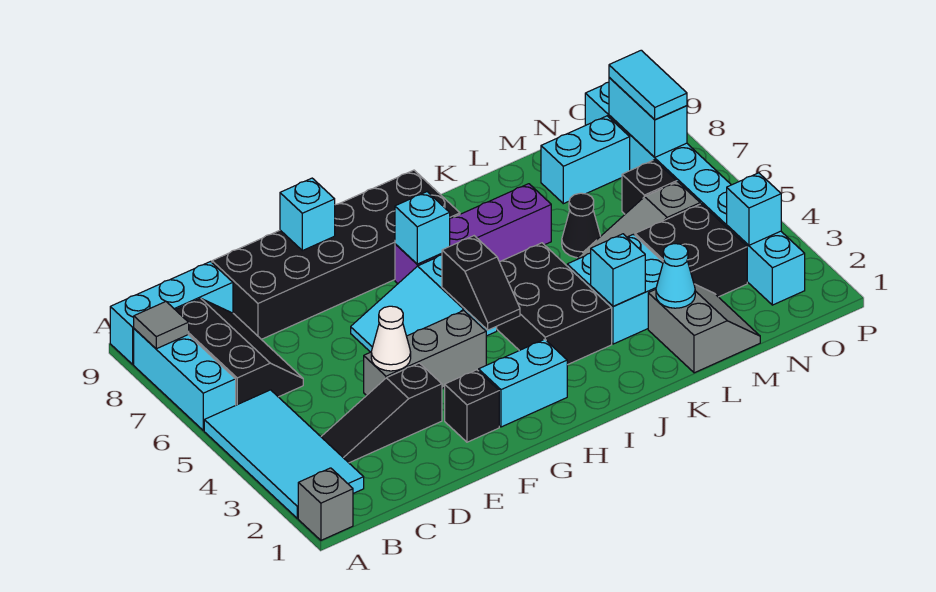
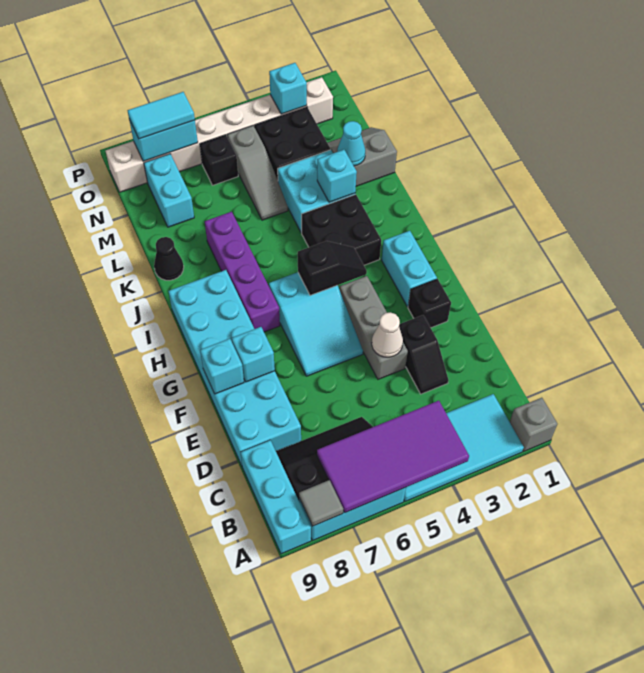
none -> purple 2x4 tile [317,401,469,513]
black 1x3 slope [321,363,442,463] -> black 1x2 slope [399,315,448,394]
black 2x6 brick [212,170,460,339] -> cyan 2x6 brick [168,270,301,465]
cyan 1x1 brick [395,192,450,264] -> cyan 1x1 brick moved to [232,327,275,382]
black 2x3 brick [497,243,612,365] -> black 2x2 brick [302,194,381,265]
black 1x1 cone [562,193,601,258] -> black 1x1 cone moved to [154,237,184,280]
cyan 1x8 brick [585,82,805,305] -> white 1x8 brick [106,77,333,192]

